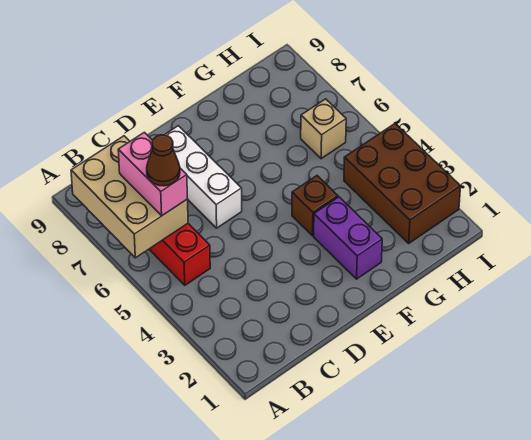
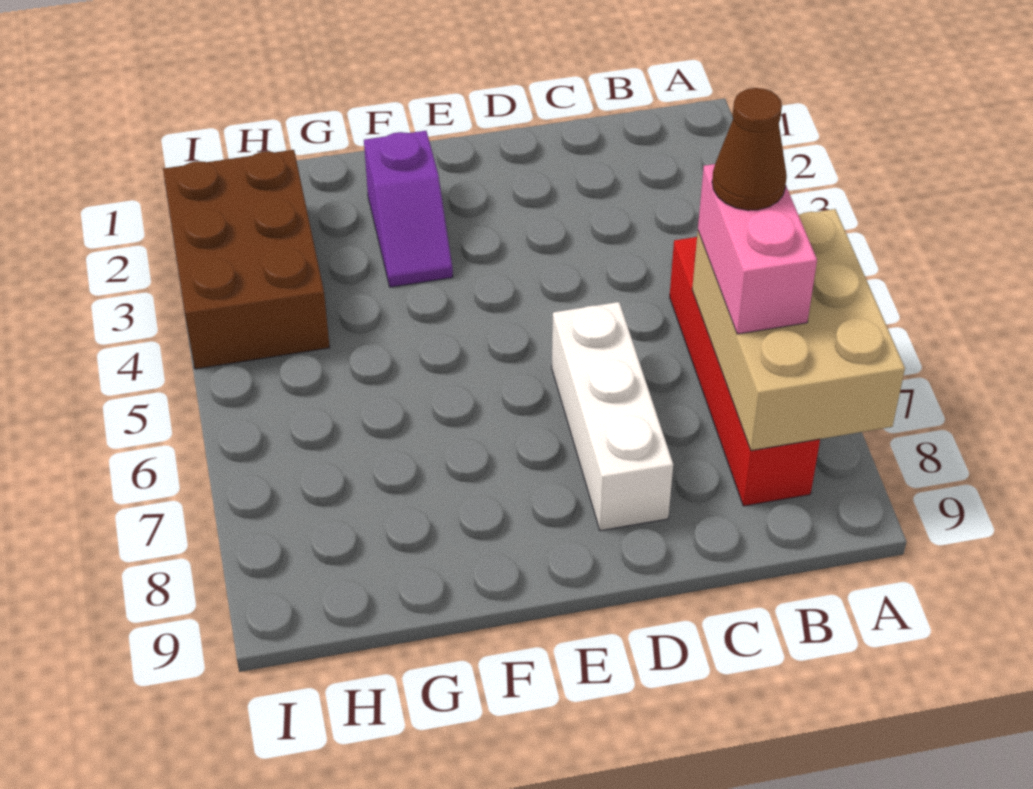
purple 1x2 brick [314,197,382,279] -> purple 1x2 slope [364,131,453,287]
brown 1x1 brick [292,176,338,236] -> none
tan 1x1 brick [301,99,346,159] -> none

